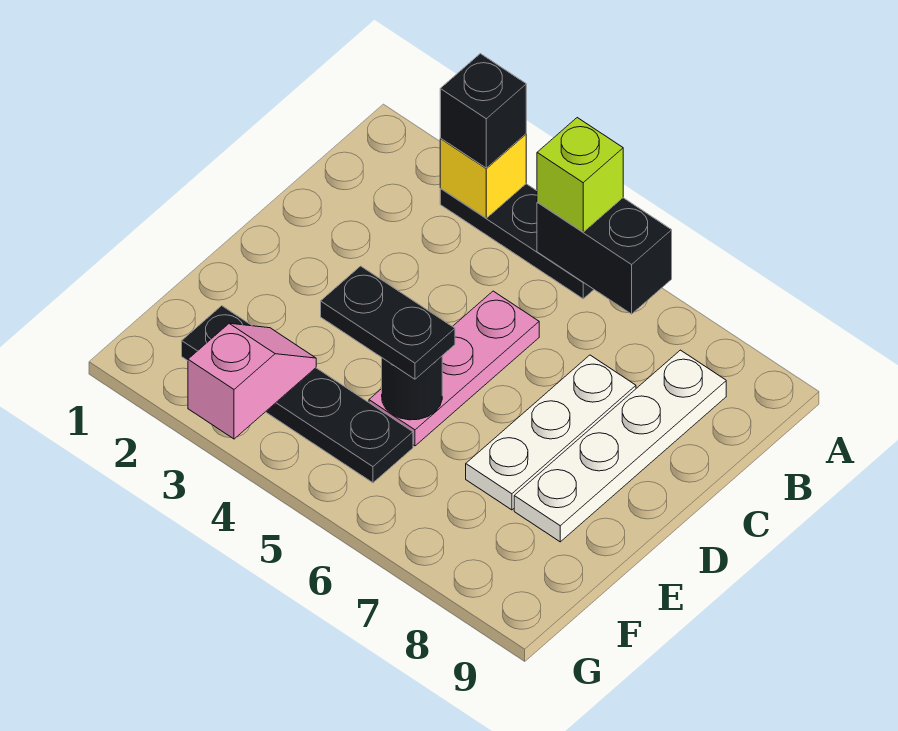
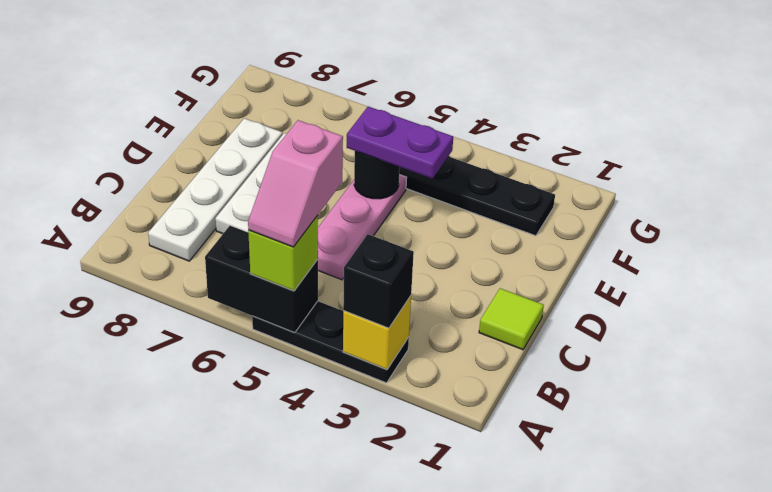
none -> lime 1x1 tile [479,288,544,350]
black 1x2 plate [321,266,455,379] -> purple 1x2 plate [347,107,453,179]
pink 1x2 slope [188,323,316,439] -> pink 1x2 slope moved to [248,120,343,247]

